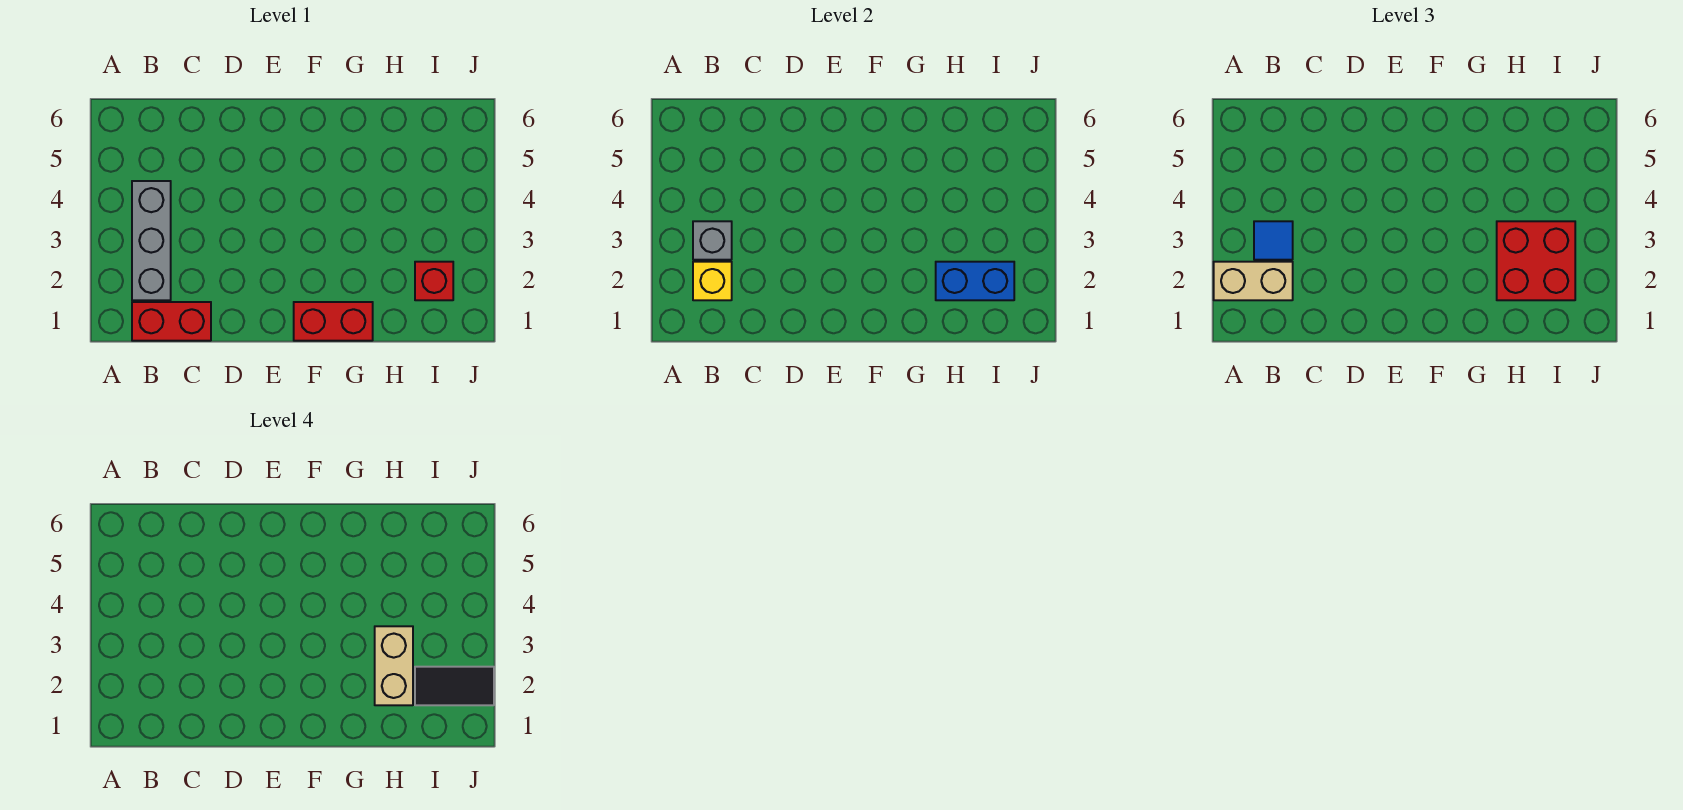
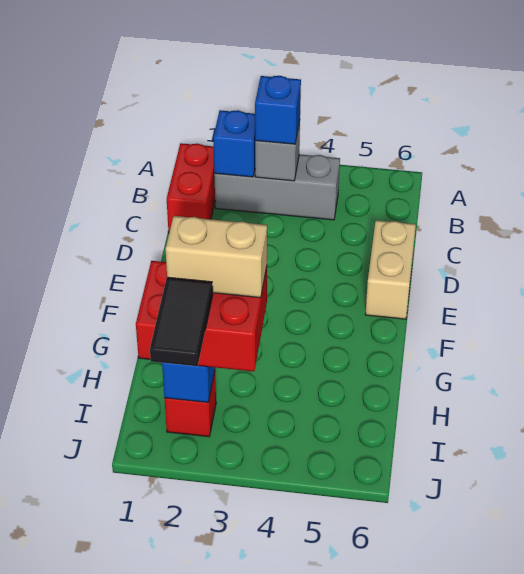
tan 1x2 brick [1214,262,1293,300] -> tan 1x2 brick moved to [365,220,416,319]
yellow 1x1 brick [693,262,732,300] -> blue 1x1 brick [213,110,255,177]
blue 1x1 tile [1254,221,1293,260] -> blue 1x1 brick [255,76,301,144]

